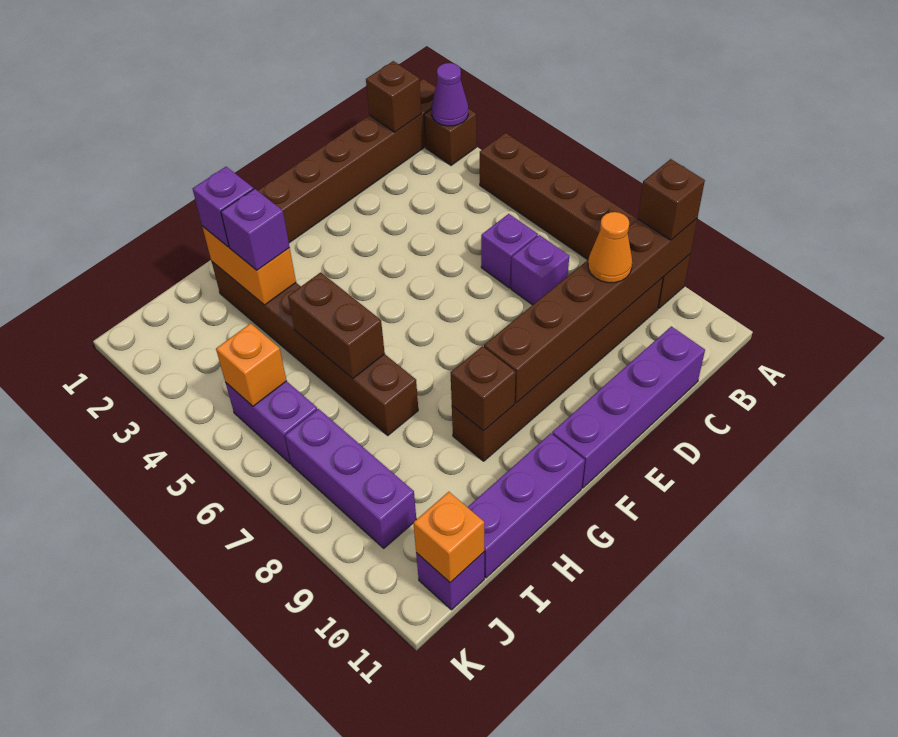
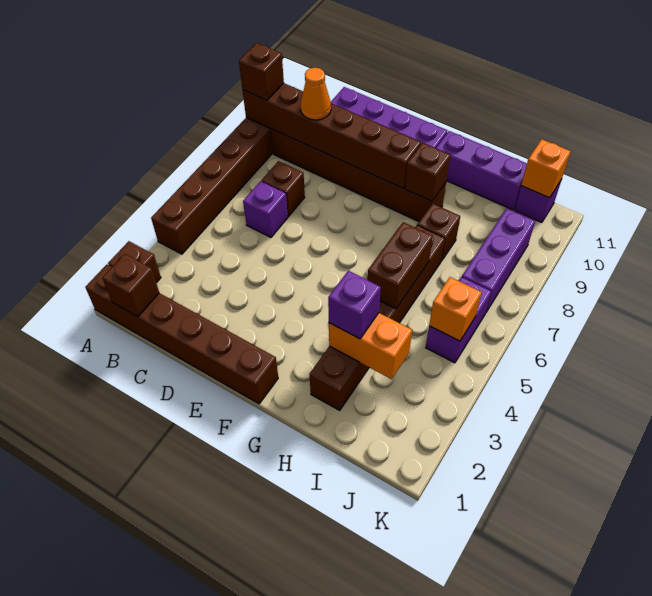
purple 1x1 cone [432,63,468,126] -> none
purple 1x1 brick [511,235,569,305] -> brown 1x1 brick [261,161,305,216]
orange 1x2 brick [202,226,296,305] -> orange 1x2 brick turned to [329,313,412,379]
purple 1x1 brick [193,167,253,247] -> none
none -> brown 1x1 brick [418,204,460,261]

